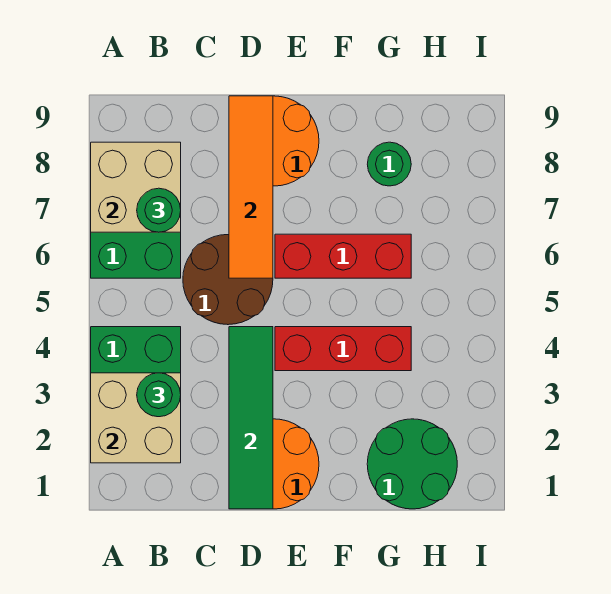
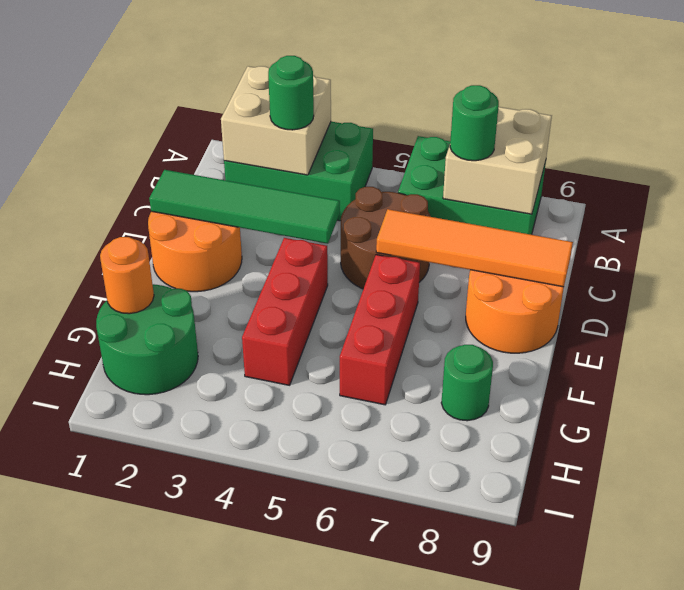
none -> orange 1x1 round brick [100,237,154,314]

